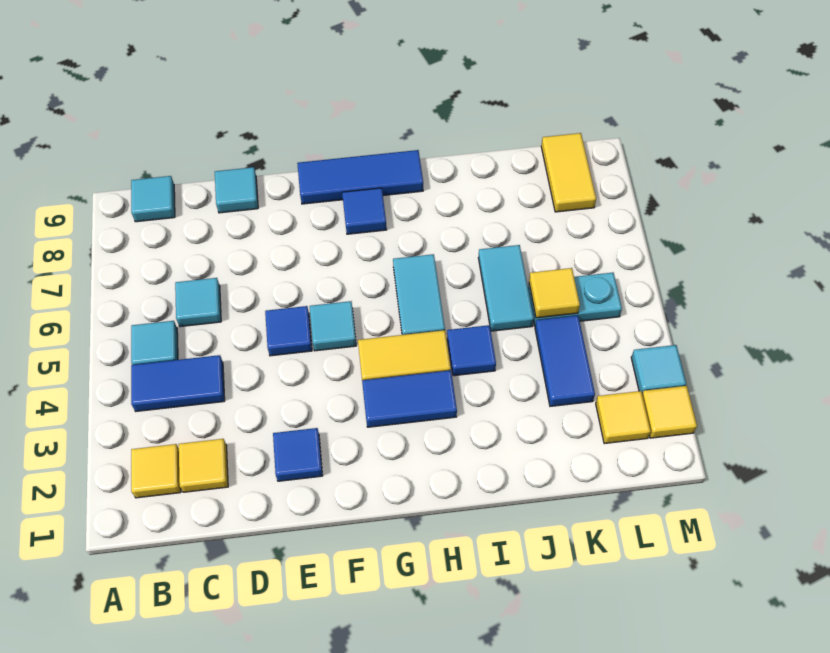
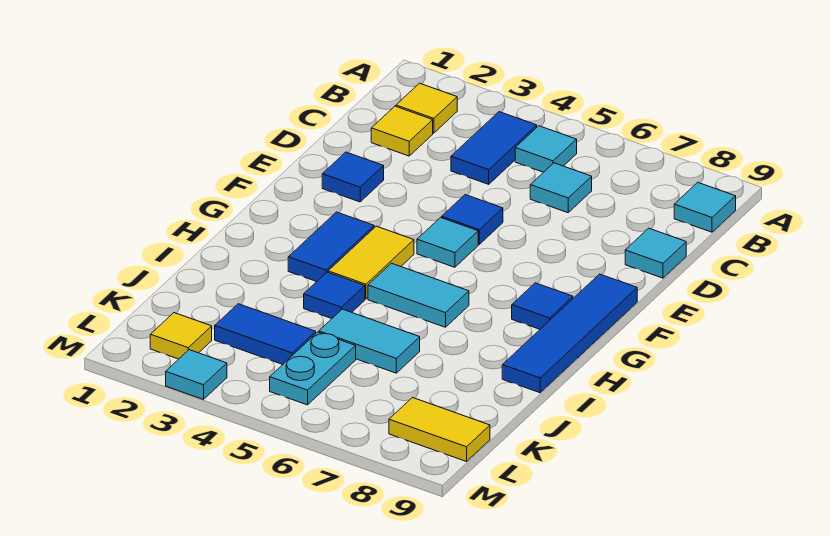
blue 1x3 tile [297,150,423,204] -> blue 1x4 tile [502,274,637,393]
yellow 1x1 tile [529,268,580,318] -> none
yellow 1x1 tile [642,386,697,438] -> none

